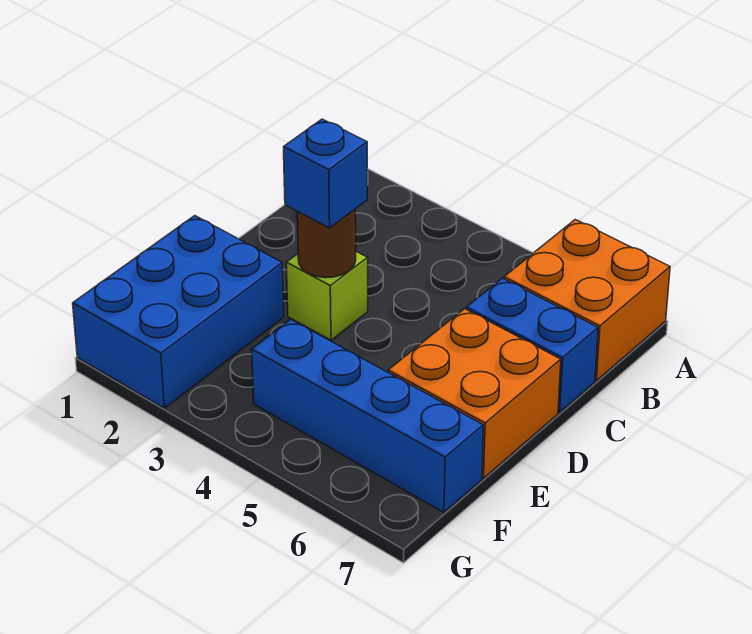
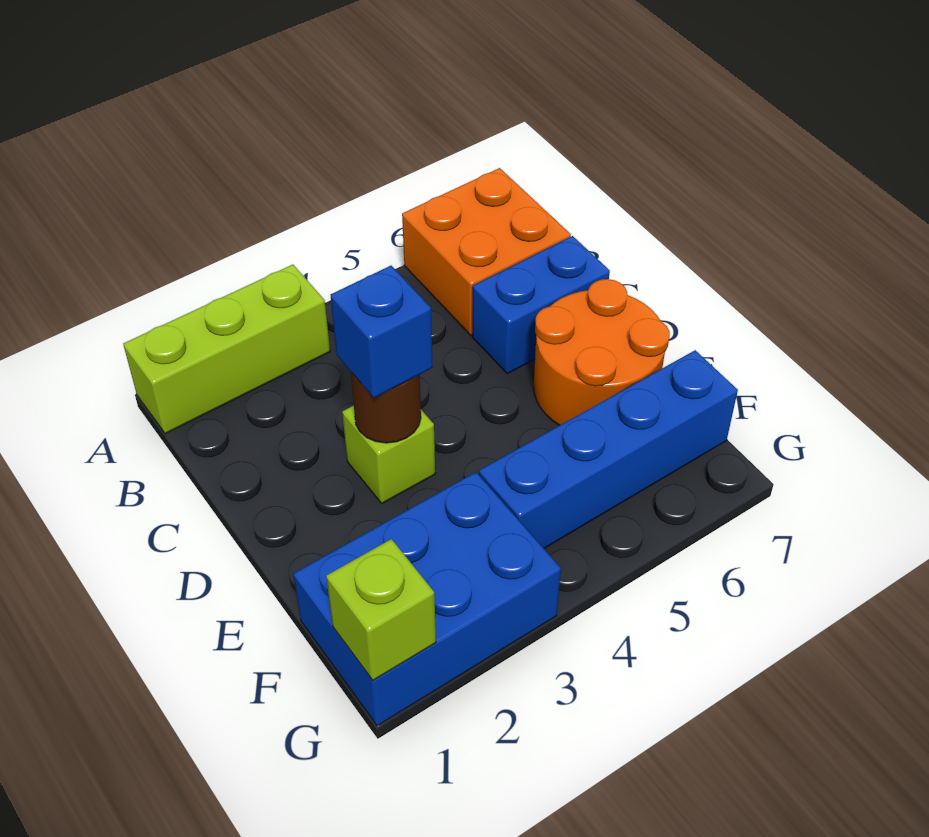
none -> lime 1x3 brick [123,265,330,434]
orange 2x2 brick [388,309,561,478] -> orange 2x2 round brick [534,279,670,426]
blue 2x3 brick [73,216,284,408] -> blue 2x3 brick turned to [293,472,561,726]
none -> lime 1x1 brick [326,539,436,680]

